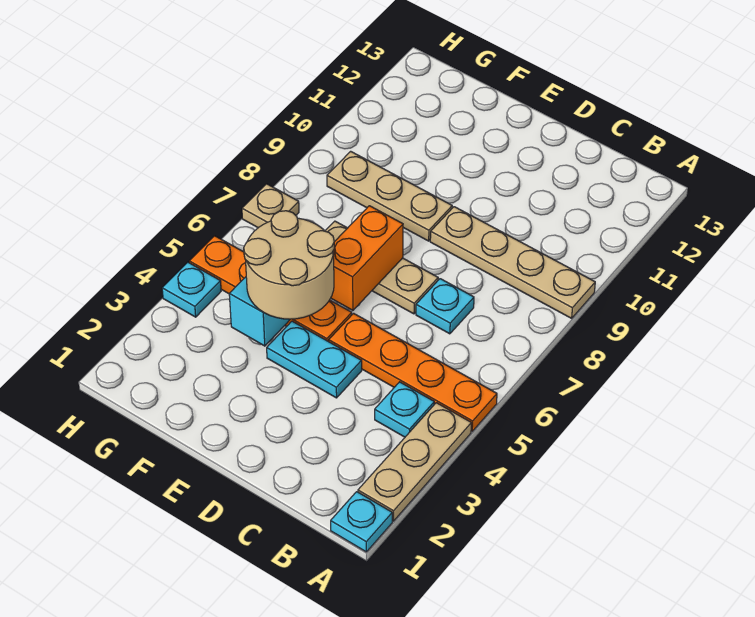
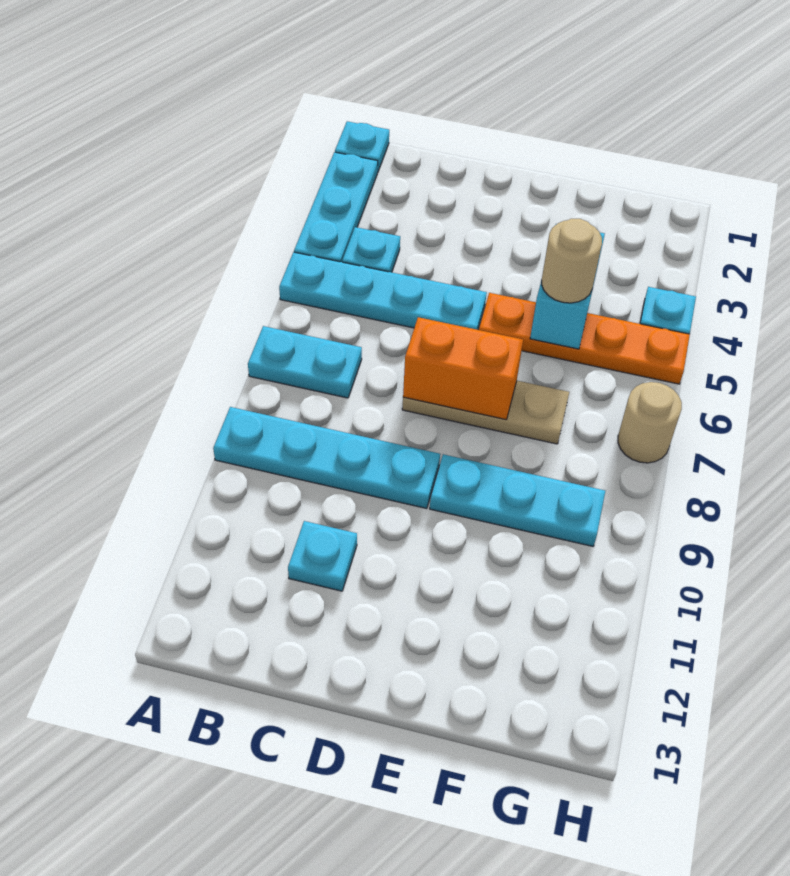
tan 1x3 plate [358,403,471,521] -> cyan 1x3 plate [294,152,378,262]
orange 1x4 plate [329,313,497,431] -> cyan 1x4 plate [279,252,487,330]
tan 1x4 plate [430,207,595,318] -> cyan 1x4 plate [213,407,440,509]
cyan 1x1 plate [416,279,474,334] -> cyan 1x1 plate moved to [288,521,357,591]
cyan 1x2 plate [267,321,362,398] -> cyan 1x2 plate moved to [248,326,362,398]
tan 2x2 round brick [244,211,334,319] -> tan 1x1 round brick [542,219,602,303]
orange 1x2 brick [331,206,403,310] -> orange 1x2 brick turned to [403,317,523,420]
tan 1x3 plate [327,151,452,241] -> cyan 1x3 plate [430,454,605,546]
tan 1x1 plate [242,184,299,228] -> tan 1x1 round brick [618,382,682,463]

